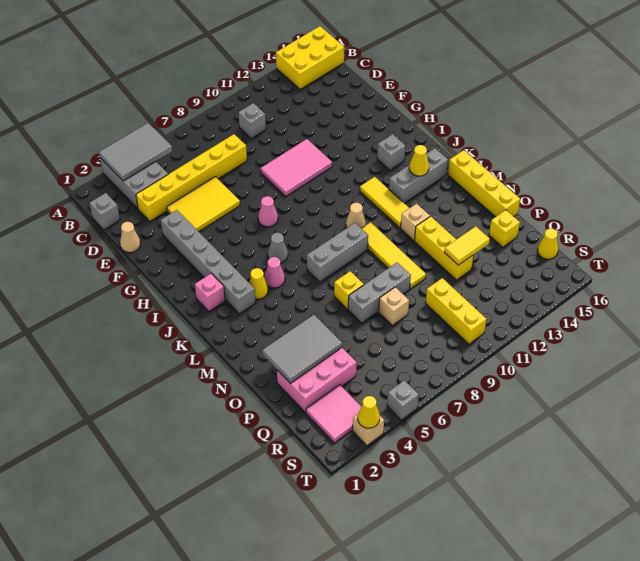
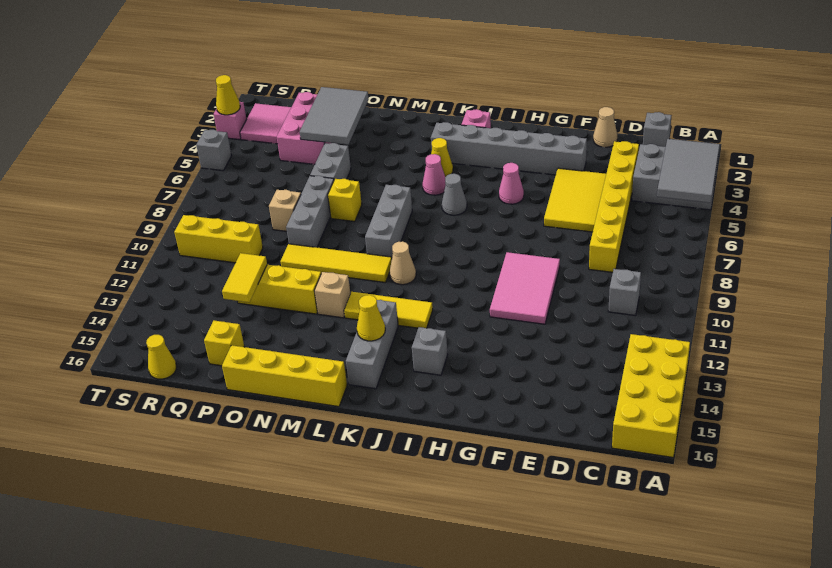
yellow 2x3 brick [276,26,344,89] -> yellow 2x4 brick [612,334,690,457]
pink 1x1 cone [258,196,278,227] -> pink 1x1 cone moved to [499,163,524,204]
none -> grey 1x2 brick [310,143,351,179]
tan 1x1 brick [353,414,384,446] -> pink 1x1 brick [214,102,247,140]

